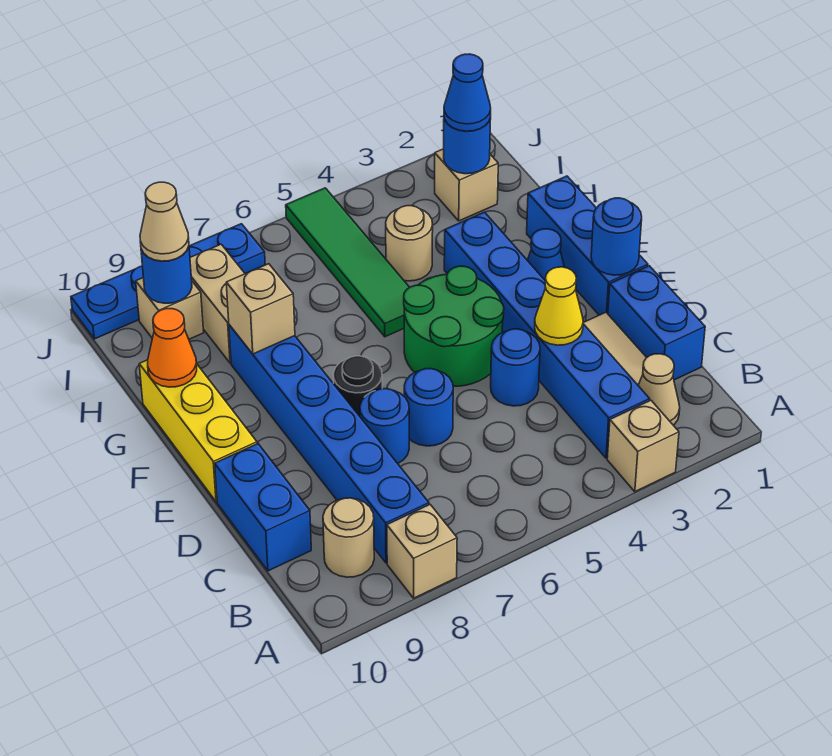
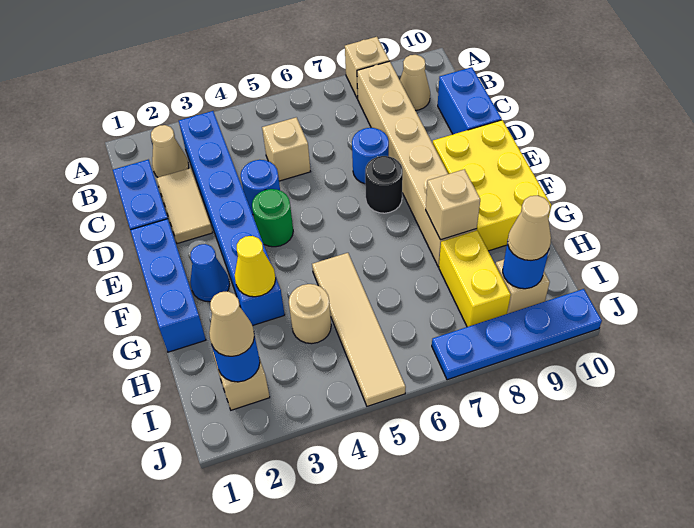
tan 1x1 brick [607,400,679,492] -> tan 1x1 brick moved to [262,117,311,181]
blue 1x6 brick [229,325,429,563] -> tan 1x6 brick [357,61,477,267]
tan 1x1 round brick [323,498,374,577] -> tan 1x1 cone [400,55,430,110]
yellow 1x1 cone [535,267,583,345] -> yellow 1x1 cone moved to [235,236,276,297]
blue 1x1 round brick [404,369,453,446] -> none
blue 1x1 round brick [591,198,642,275] -> none
green 2x2 round brick [404,266,504,386] -> green 1x1 round brick [252,189,293,247]
yellow 1x3 brick [139,360,257,502] -> yellow 2x3 brick [433,120,551,251]
green 1x4 tile [286,188,410,337] -> tan 1x4 tile [312,253,406,406]
orange 1x1 cone [148,309,197,387] -> none
tan 1x2 brick [190,244,245,363] -> yellow 1x2 brick [439,230,511,327]
blue 1x1 cone [444,54,491,131] -> tan 1x1 cone [209,291,254,356]

